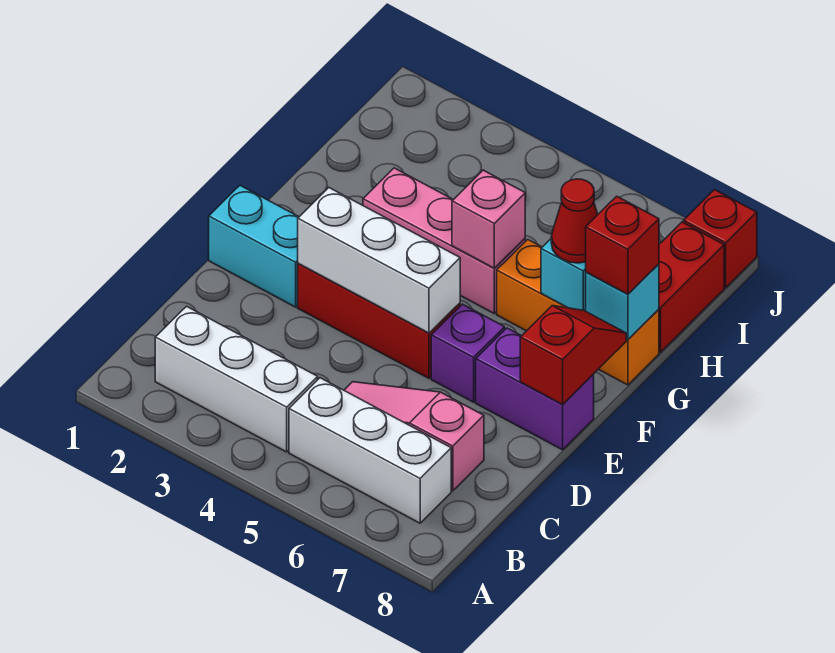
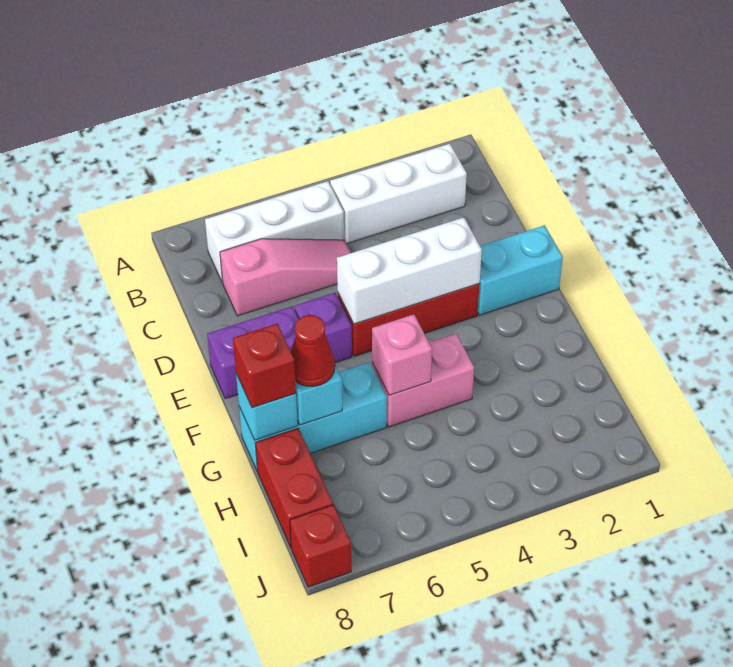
red 1x2 slope [520,306,626,404] -> none
pink 1x3 brick [363,168,525,313] -> pink 1x2 brick [372,334,474,427]
orange 1x3 brick [497,239,659,385] -> cyan 1x3 brick [239,362,387,471]

